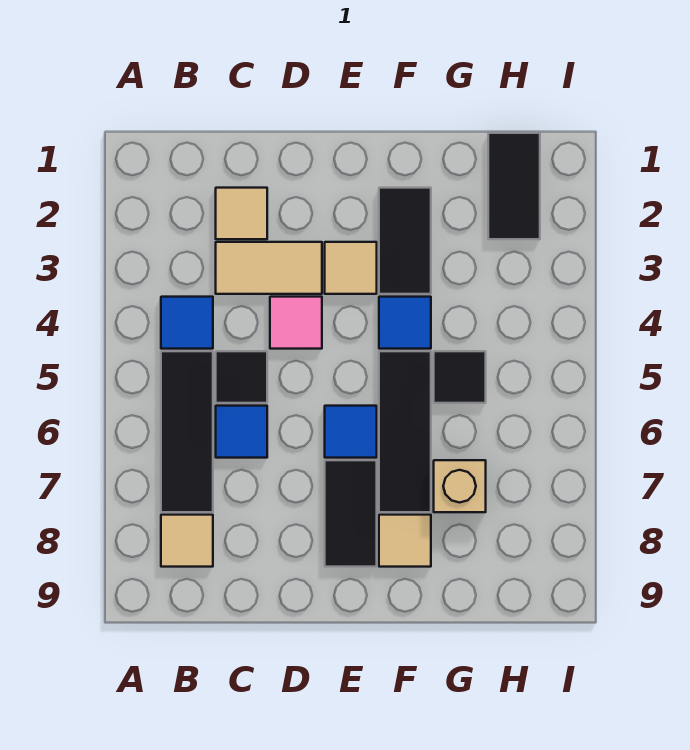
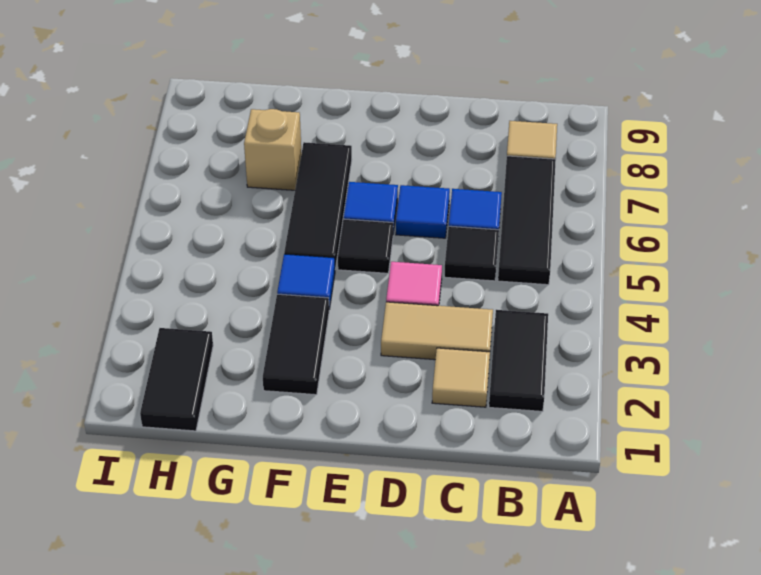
blue 1x1 tile [161,297,213,349] -> blue 1x1 tile moved to [396,185,450,238]
tan 1x1 tile [325,242,377,294] -> none
black 1x2 tile [325,460,377,567] -> black 1x2 tile moved to [489,310,548,411]
tan 1x1 tile [379,515,431,567] -> none
black 1x1 tile [434,351,486,403] -> black 1x1 tile moved to [338,219,393,273]

